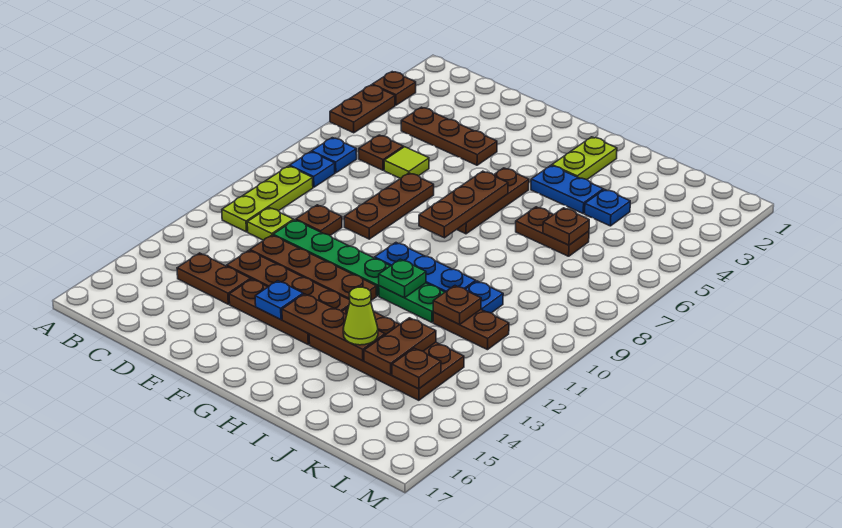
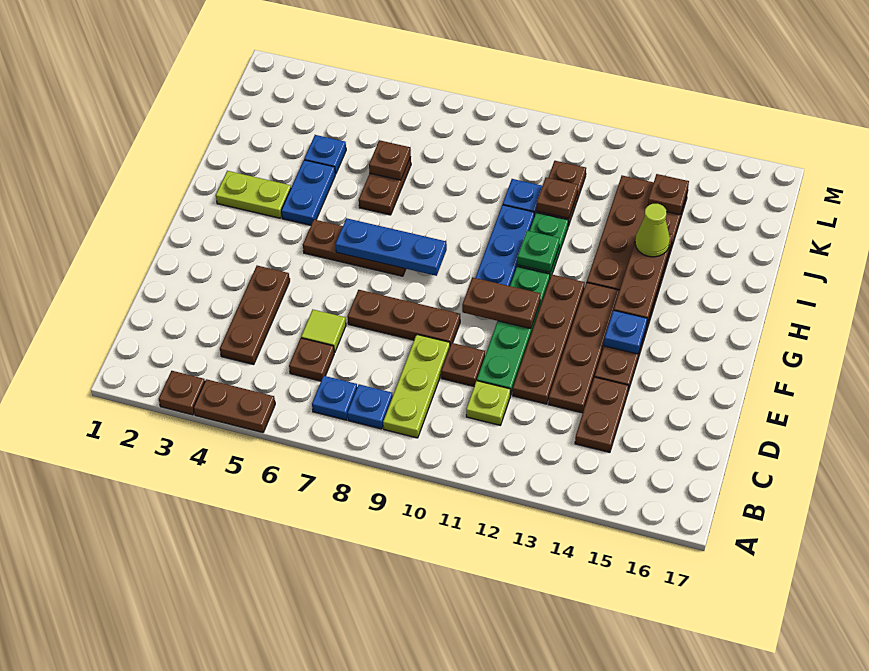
lime 1x3 plate [222,166,313,232] -> lime 1x3 plate turned to [383,335,450,438]
brown 1x3 plate [419,171,508,238] -> blue 1x3 plate [336,218,447,276]
brown 1x2 plate [364,318,436,375] -> brown 1x2 plate moved to [462,277,541,329]

